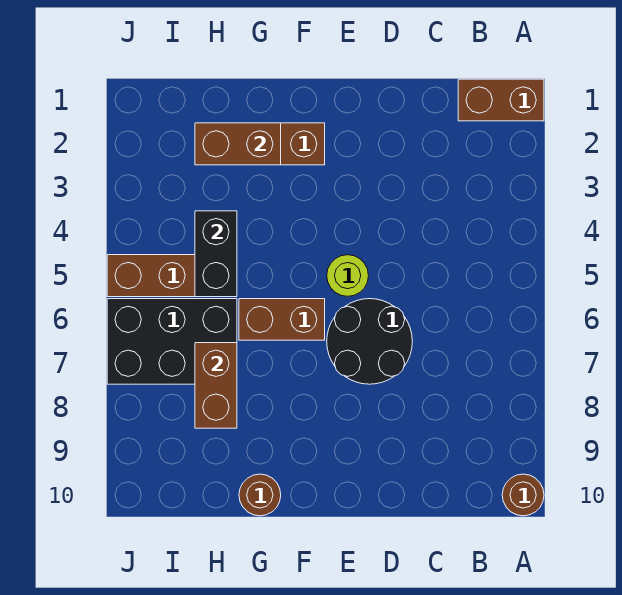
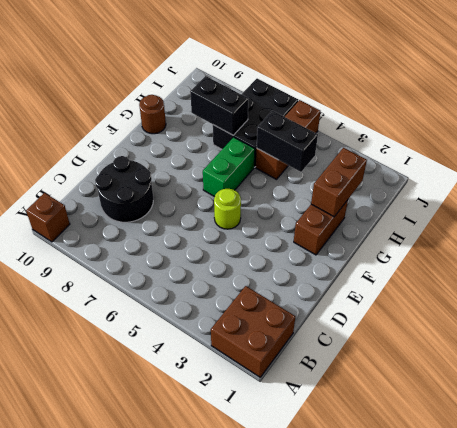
brown 1x2 brick [458,79,544,121] -> brown 2x2 brick [211,286,295,377]
brown 1x1 round brick [502,474,544,516] -> brown 1x1 brick [26,193,70,242]
black 2x2 round brick [327,299,412,384] -> black 2x2 round brick moved to [95,156,153,222]
brown 1x2 brick [239,299,325,340] -> green 1x2 brick [203,137,255,197]
brown 1x2 brick [195,343,237,428] -> black 1x2 brick [190,76,248,135]

